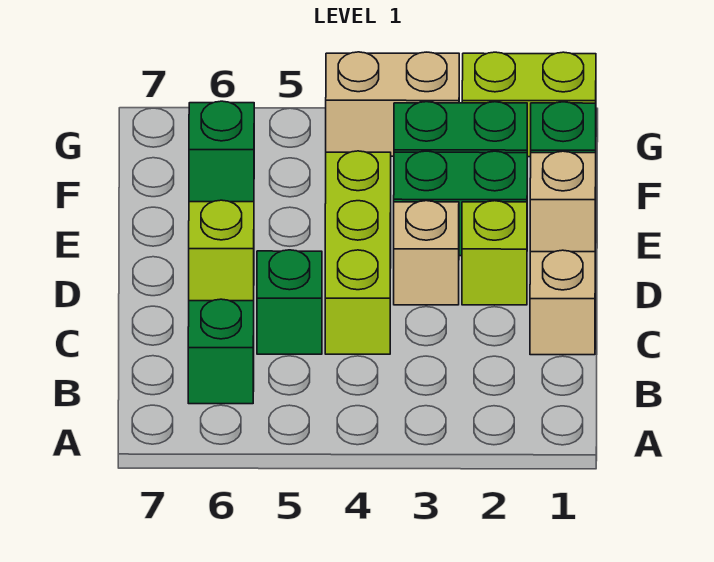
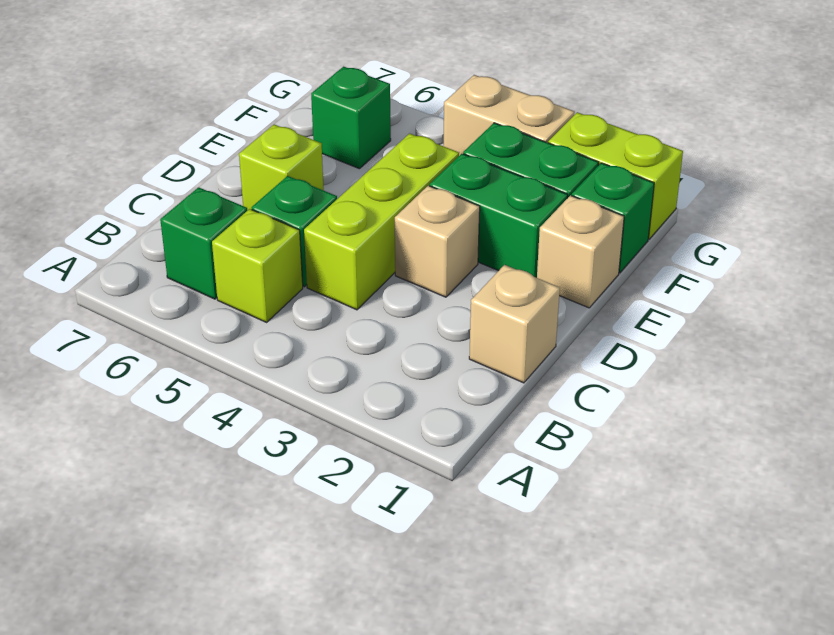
lime 1x1 brick [462,201,527,305] -> lime 1x1 brick moved to [212,209,303,322]

